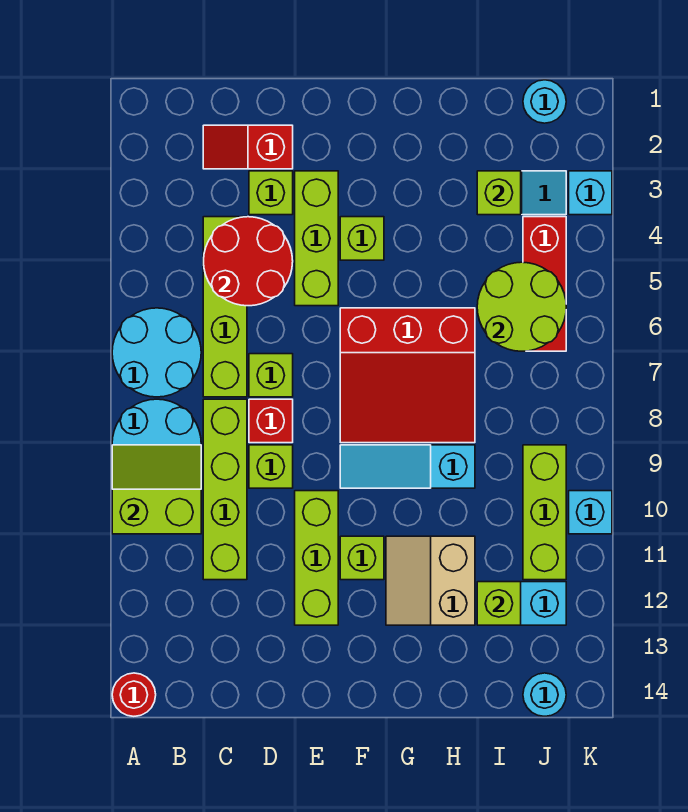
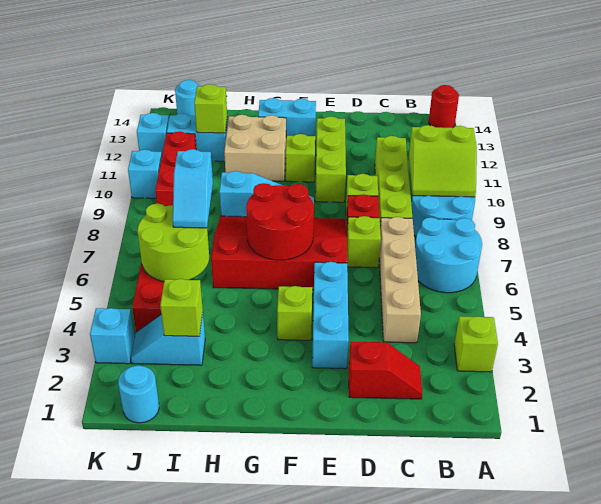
lime 1x4 brick [203,217,247,397] -> tan 1x4 brick [379,217,421,343]
red 2x2 round brick [204,217,293,306] -> red 2x2 round brick moved to [246,183,314,260]
lime 1x1 brick [249,171,293,215] -> lime 1x1 brick moved to [454,316,498,372]
lime 1x3 brick [295,171,338,306] -> cyan 1x3 brick [312,262,349,369]
red 3x3 slope [340,308,475,443] -> red 3x4 slope [211,216,347,290]
none -> cyan 1x2 brick [258,98,316,137]
tan 2x2 slope [386,536,475,625] -> tan 2x2 brick [224,115,286,181]
none -> cyan 1x2 slope [173,149,213,228]
lime 1x3 brick [523,445,566,580] -> red 1x3 brick [155,131,196,206]
none -> cyan 1x1 brick [137,113,169,153]

